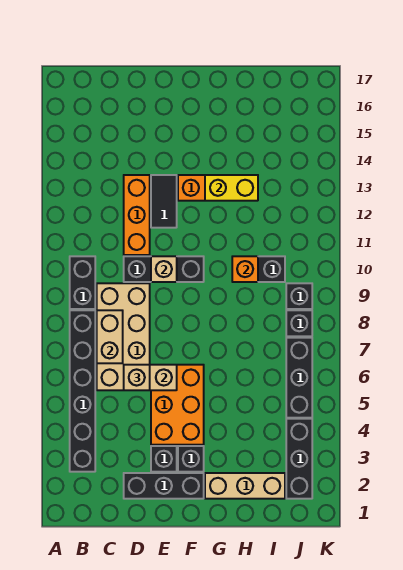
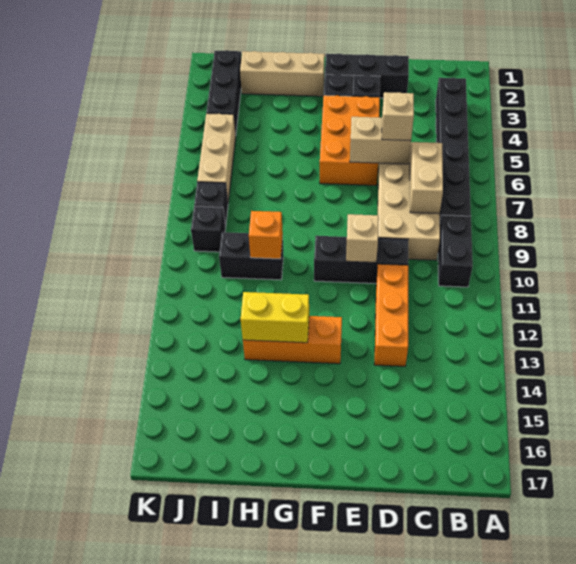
black 1x2 tile [151,175,177,228] -> none
black 1x3 brick [286,338,312,418] -> tan 1x3 brick [197,113,236,202]

